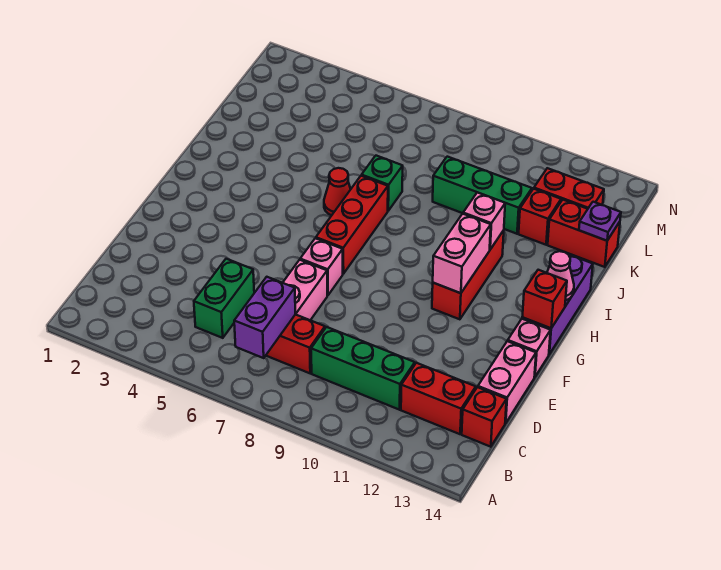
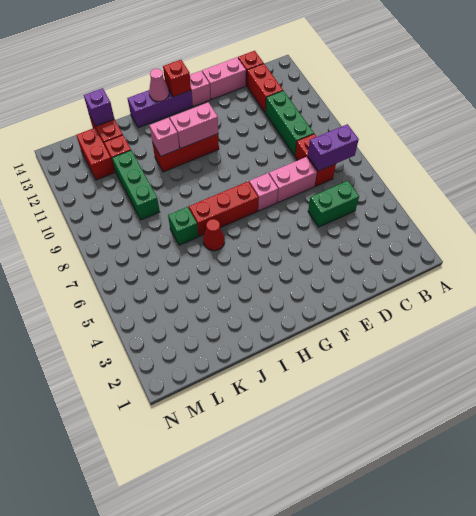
purple 1x1 plate [579,202,621,241] -> purple 1x1 brick [84,88,114,126]

